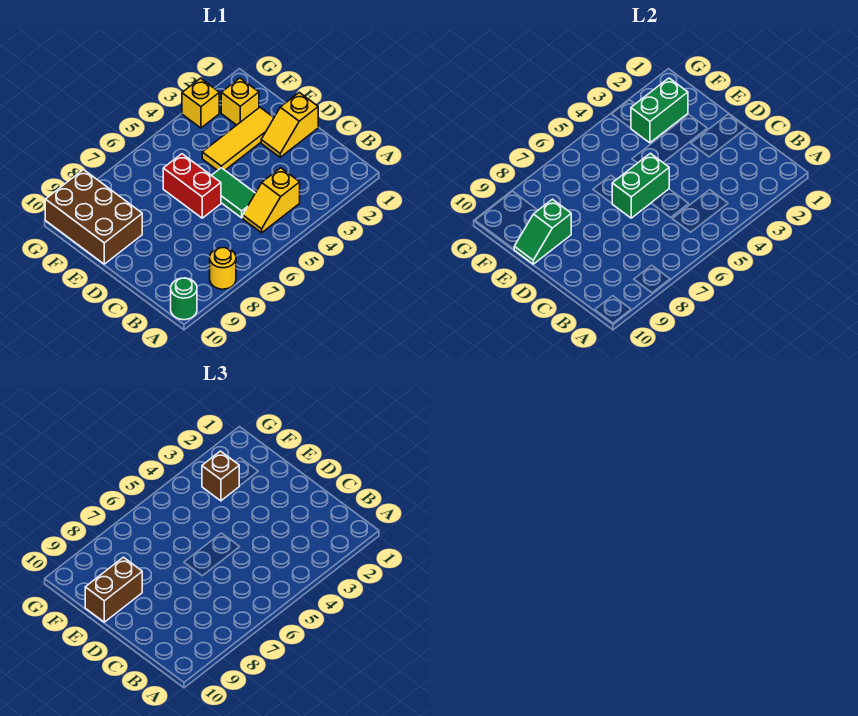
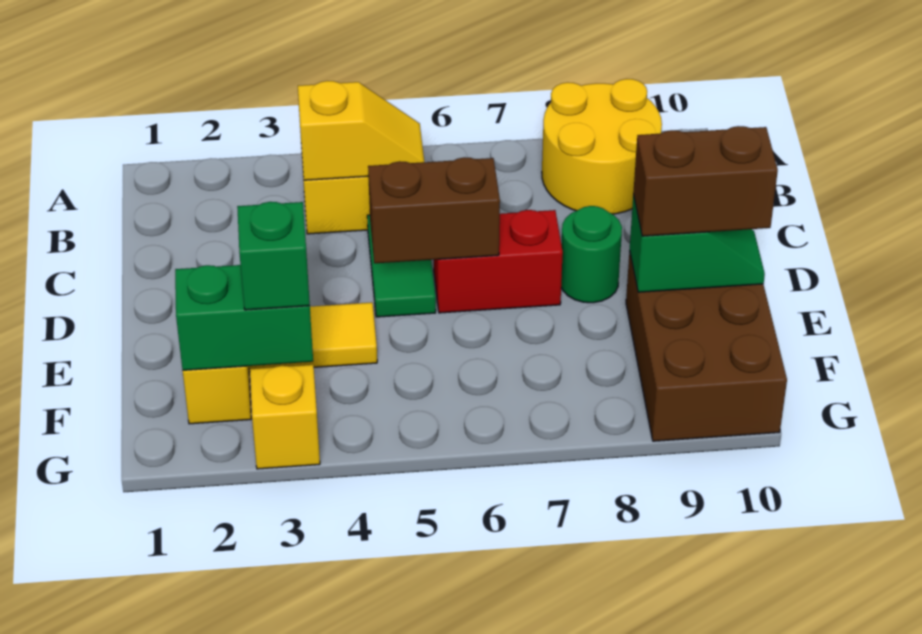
yellow 1x1 round brick [210,248,236,289] -> yellow 2x2 round brick [542,79,662,214]
green 1x1 round brick [171,278,197,320] -> green 1x1 round brick moved to [561,206,622,303]
yellow 1x2 slope [261,92,318,157] -> yellow 1x2 slope moved to [298,81,424,180]
green 1x2 brick [612,153,669,218] -> brown 1x2 brick [368,157,500,263]
red 1x2 brick [163,154,221,218] -> red 1x2 brick turned to [434,210,563,313]
brown 1x1 brick [202,451,239,501] -> green 1x1 brick [237,202,310,310]

